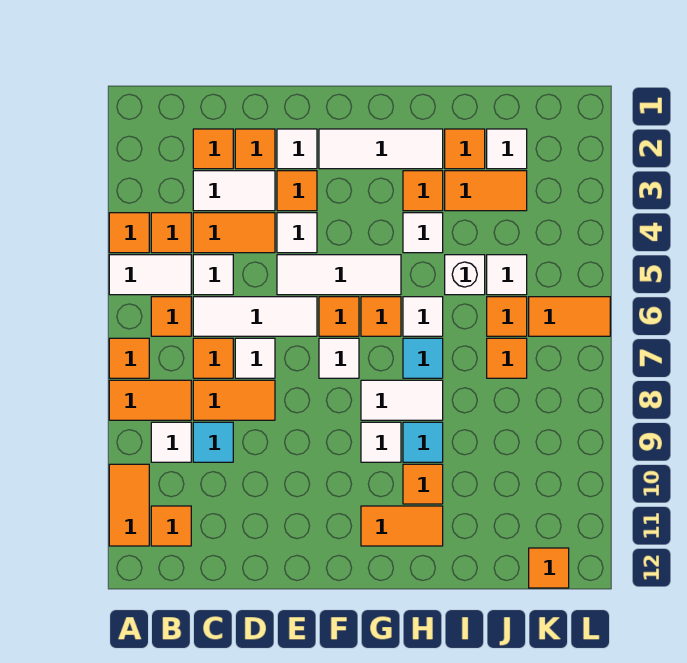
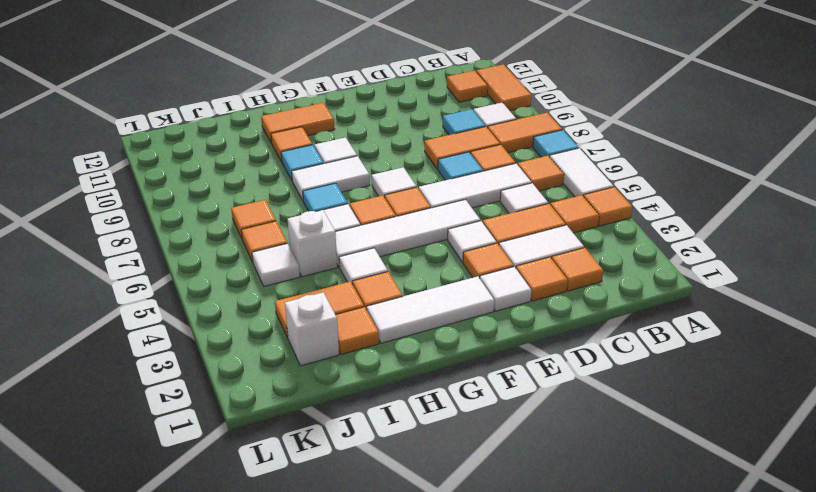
white 1x2 tile [109,255,191,295] -> white 1x2 tile turned to [550,148,614,197]
orange 1x1 tile [109,338,149,378] -> cyan 1x1 tile [533,130,579,157]
white 1x1 tile [235,338,275,378] -> cyan 1x1 tile [438,152,483,180]
white 1x3 tile [277,255,401,295] -> white 1x4 tile [336,200,480,267]
white 1x1 tile [487,129,527,169] -> white 1x1 brick [285,292,339,366]
orange 1x2 tile [529,297,610,336] -> none
orange 1x1 tile [529,548,569,588] -> none

